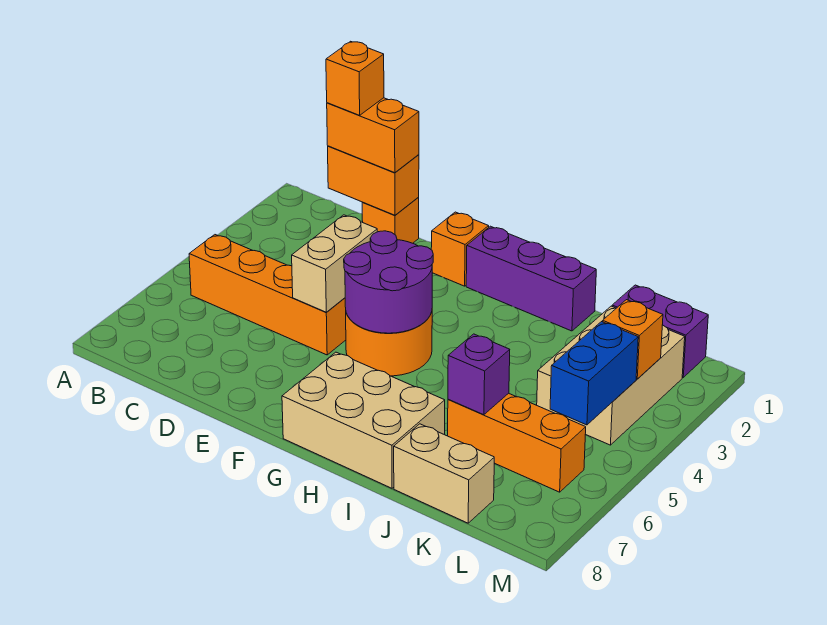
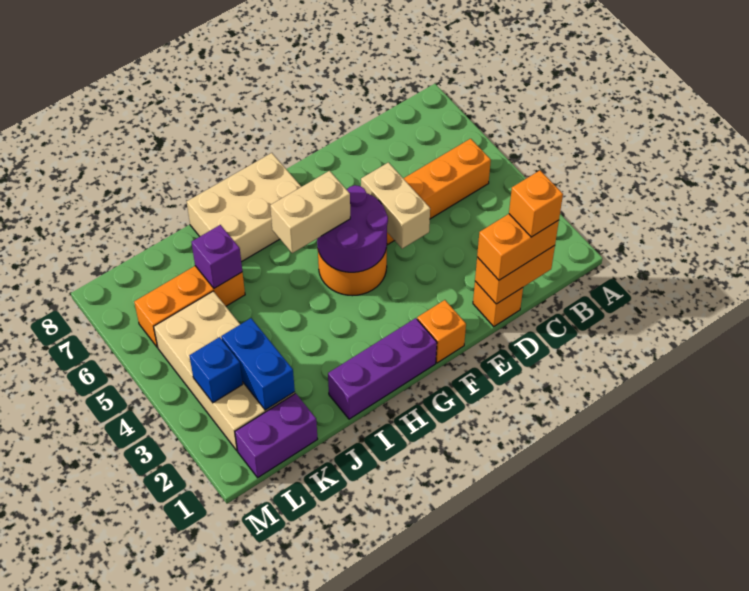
tan 1x2 brick [394,424,494,523] -> tan 1x2 brick moved to [270,171,350,253]
tan 2x3 brick [537,306,685,445] -> tan 2x4 brick [154,291,295,450]
orange 1x1 brick [603,300,663,379] -> blue 1x1 brick [190,337,243,403]
blue 1x2 brick [550,322,638,425] -> blue 1x2 brick moved to [221,318,295,410]

